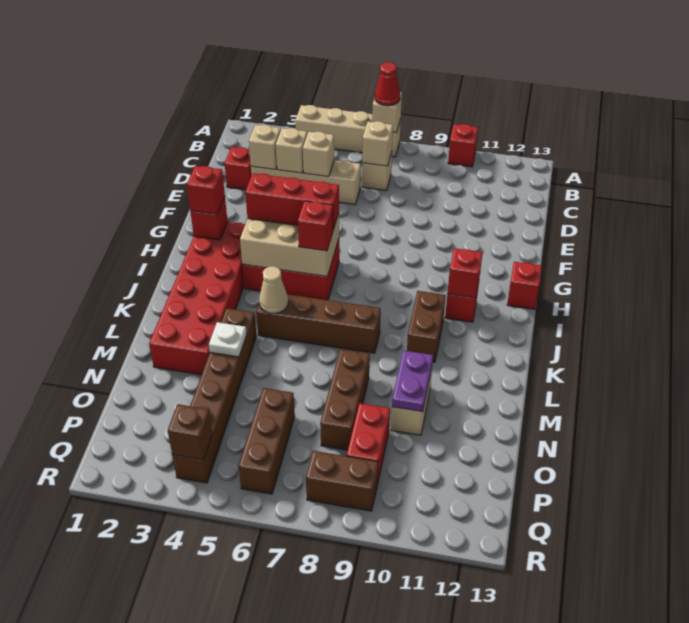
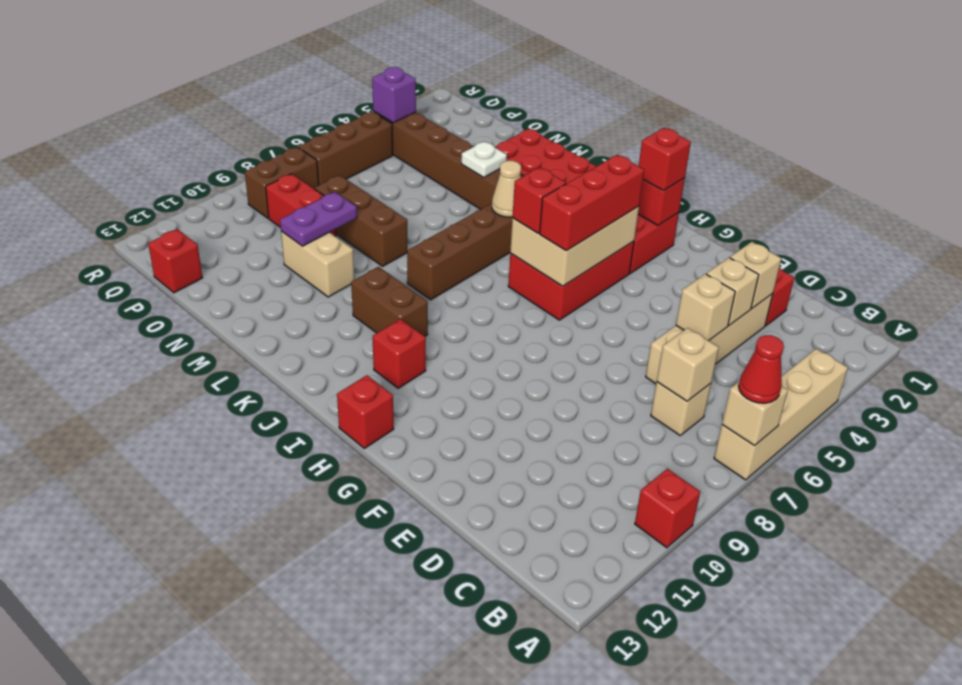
red 1x1 brick [447,248,482,298] -> red 1x1 brick moved to [148,229,202,293]
purple 1x2 plate [392,350,433,412] -> purple 1x2 plate turned to [280,192,357,246]
brown 1x3 brick [239,388,295,494] -> brown 1x3 brick turned to [298,112,393,185]
brown 1x1 brick [168,404,213,460] -> purple 1x1 brick [372,67,416,123]

